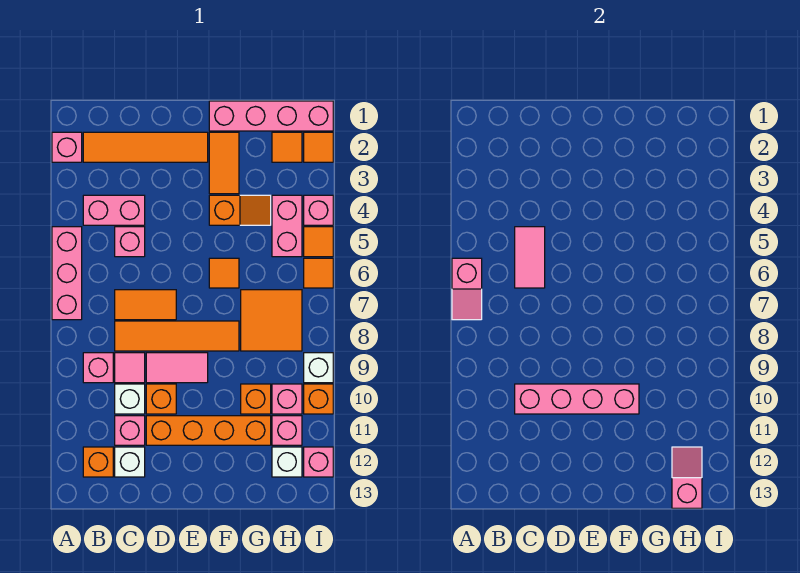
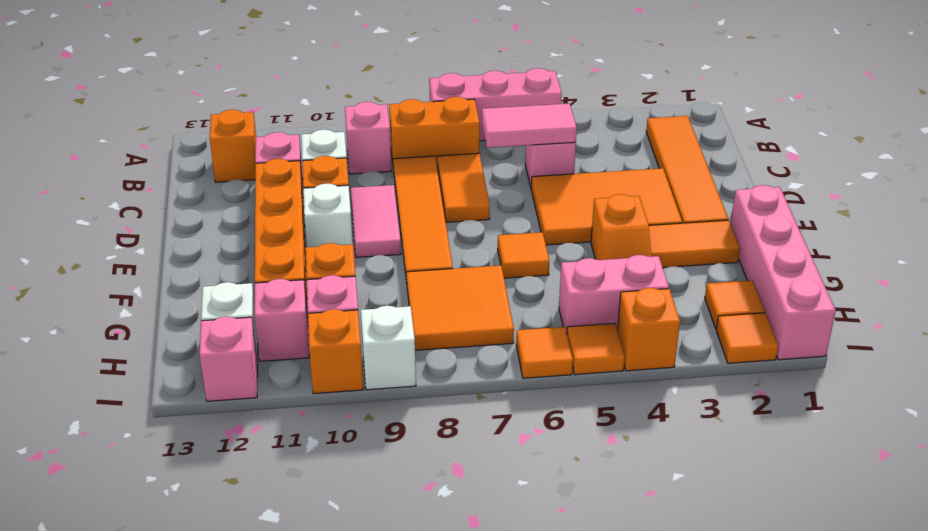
pink 1x1 brick [52,132,82,162] -> none
pink 1x2 slope [452,258,482,320] -> none
pink 1x2 brick [83,195,145,225] -> none
none -> orange 1x2 brick [389,97,480,171]
pink 1x1 tile [115,353,145,383] -> none
pink 1x4 brick [515,384,639,414] -> none
white 1x1 brick [115,447,145,477] -> white 1x1 brick moved to [303,184,353,247]
none -> orange 2x3 tile [531,168,682,245]
pink 1x2 slope [672,447,702,508] -> none
pink 1x1 brick [304,195,333,225] -> orange 1x1 brick [617,288,680,371]

